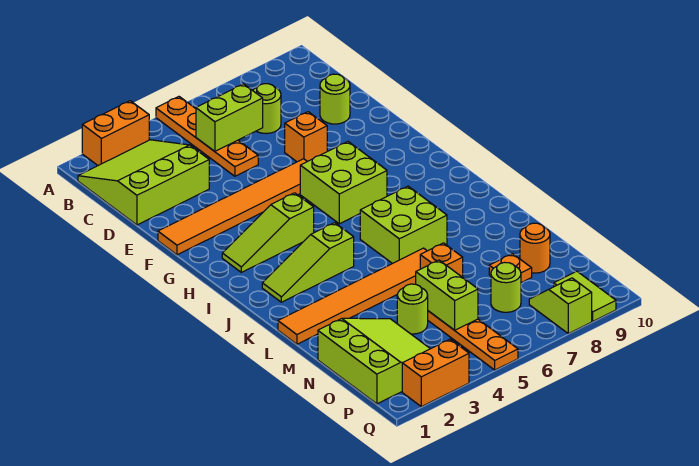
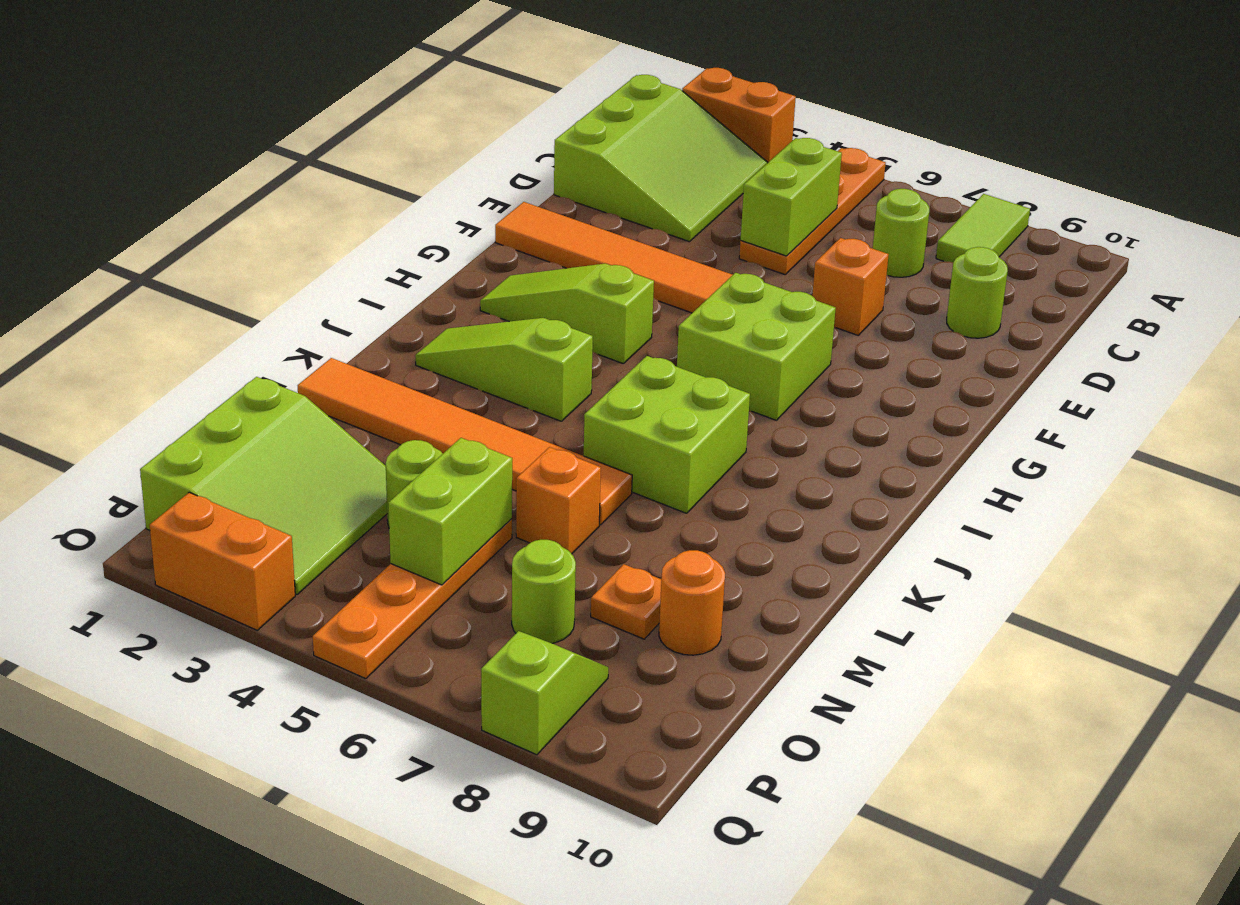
lime 3x3 slope [78,140,209,225] -> lime 3x3 slope turned to [554,75,767,242]
lime 1x2 brick [196,84,263,151] -> lime 1x2 brick turned to [741,138,842,256]
lime 1x2 tile [554,271,616,321] -> lime 1x2 tile moved to [936,194,1030,262]

